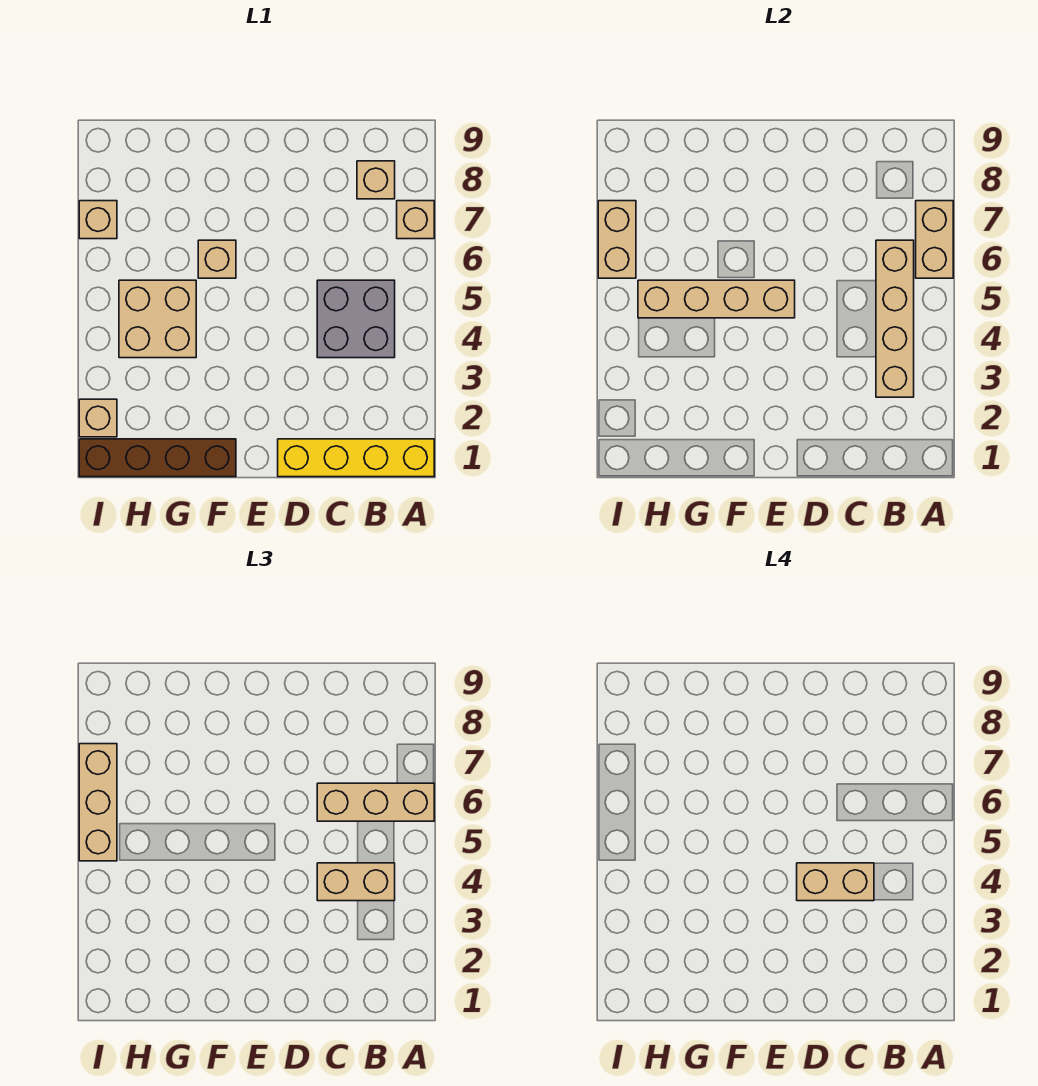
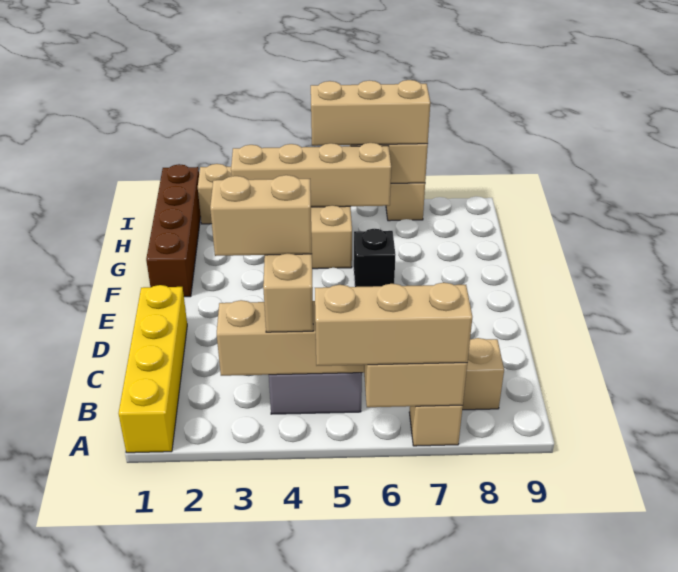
tan 1x3 brick [317,783,434,821] -> tan 1x3 brick turned to [315,283,472,366]
tan 1x2 brick [797,863,874,901] -> tan 1x2 brick turned to [210,175,312,256]
tan 1x4 brick [638,280,795,318] -> tan 1x4 brick turned to [231,143,391,207]
tan 1x1 brick [198,240,236,278] -> black 1x1 brick [354,229,395,287]

